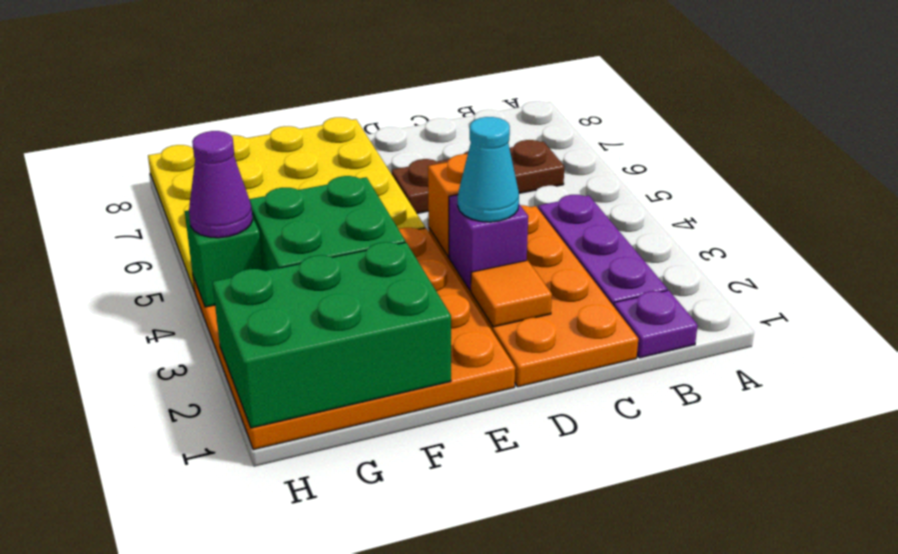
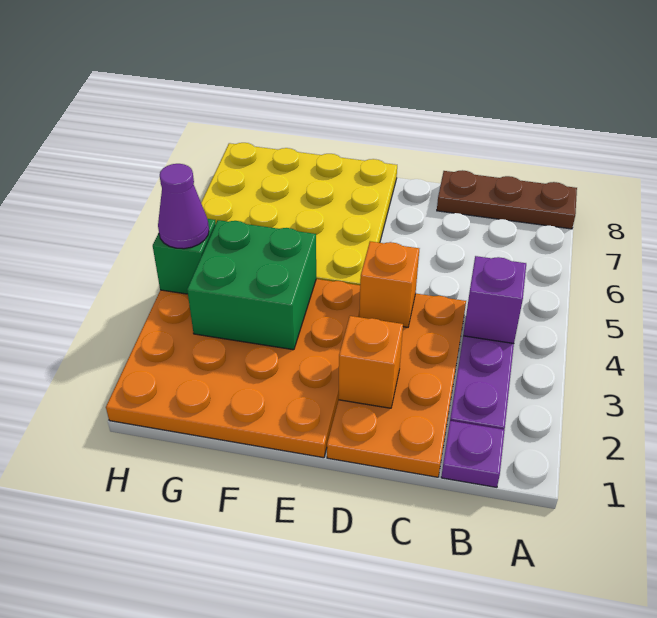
brown 1x3 plate [392,140,564,213] -> brown 1x3 plate moved to [437,170,577,229]
orange 1x1 tile [471,260,552,327] -> orange 1x1 brick [338,316,403,408]
purple 1x1 brick [449,195,528,291] -> purple 1x1 brick moved to [463,256,526,343]
cyan 1x1 cone [458,117,519,222] -> none
green 2x3 brick [212,242,451,428] -> none

